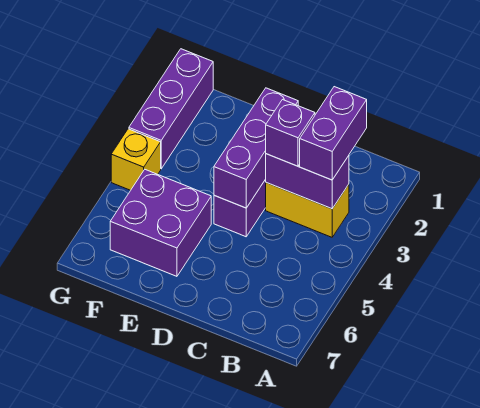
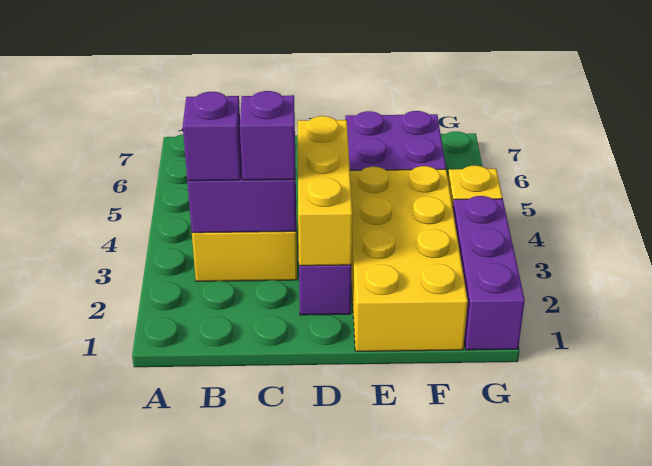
purple 1x2 brick [300,87,367,180] -> purple 1x1 brick [183,92,241,181]
purple 1x3 brick [214,88,298,208] -> yellow 1x3 brick [298,116,352,266]
none -> yellow 2x4 brick [350,166,468,351]

